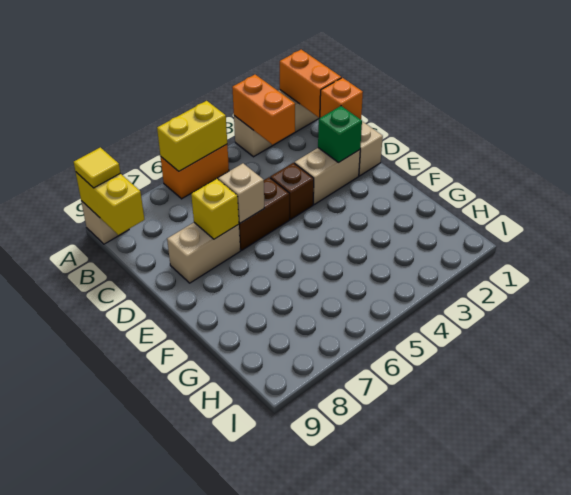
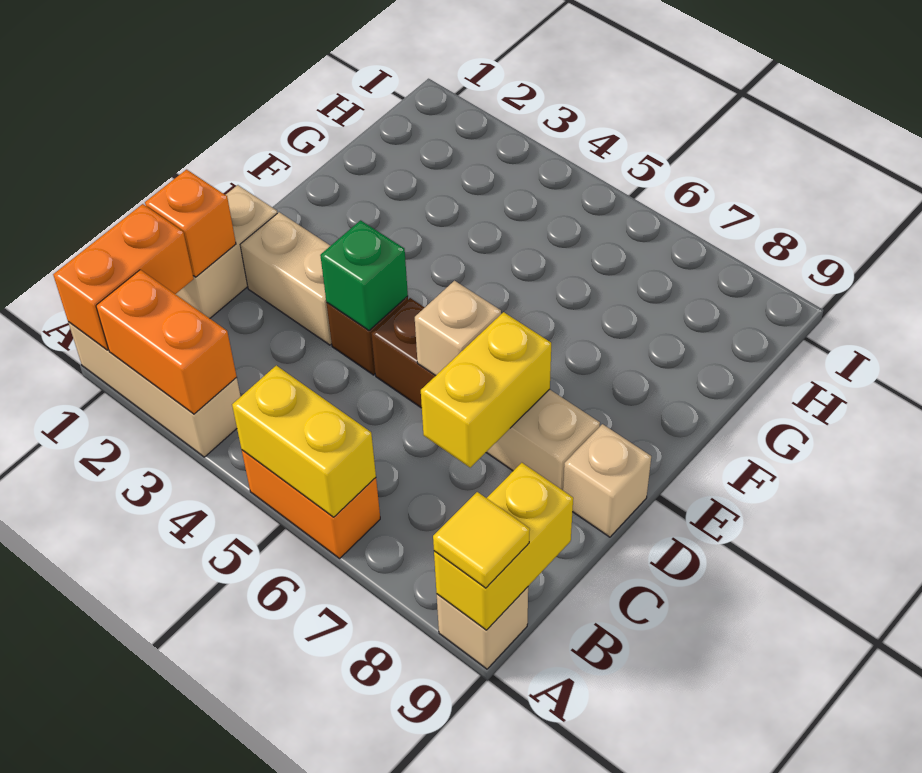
orange 1x2 brick [232,75,295,145] -> orange 1x2 brick turned to [96,270,237,414]
green 1x1 brick [318,106,362,162] -> green 1x1 brick moved to [320,220,408,331]
yellow 1x1 brick [191,179,239,239] -> yellow 1x2 brick [421,312,551,467]
none -> tan 1x1 brick [563,424,651,537]

